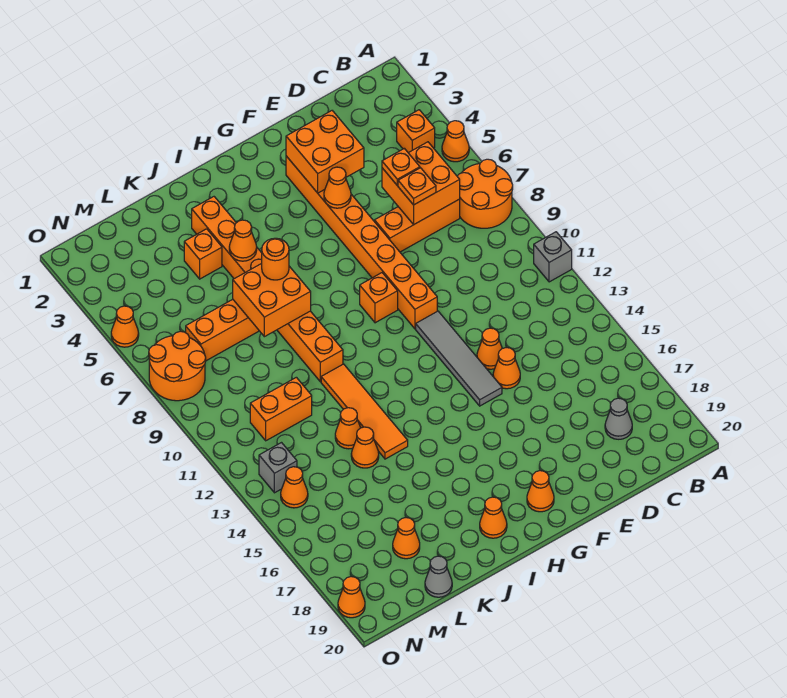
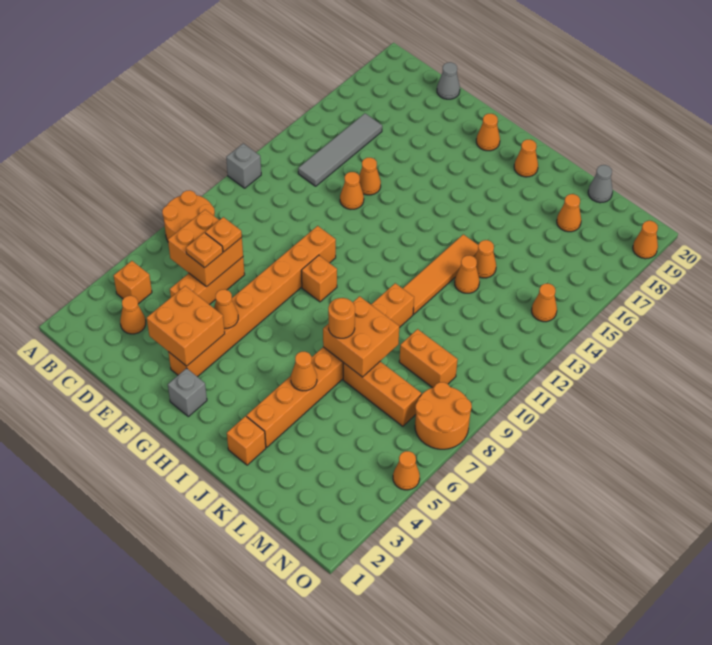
orange 1x1 cone [442,121,469,162] -> orange 1x1 cone moved to [120,296,146,334]
orange 1x3 brick [375,199,460,252] -> orange 1x3 brick turned to [170,257,245,305]
grey 1x1 cone [605,398,632,439] -> grey 1x1 cone moved to [437,62,460,99]
grey 1x4 tile [416,311,502,406] -> grey 1x4 tile moved to [298,114,382,186]
orange 1x1 brick [184,229,222,279] -> orange 1x1 brick moved to [227,416,266,465]
orange 1x2 brick [250,377,312,441] -> orange 1x2 brick moved to [399,329,458,388]
grey 1x1 brick [259,443,297,493] -> grey 1x1 brick moved to [168,368,207,417]

